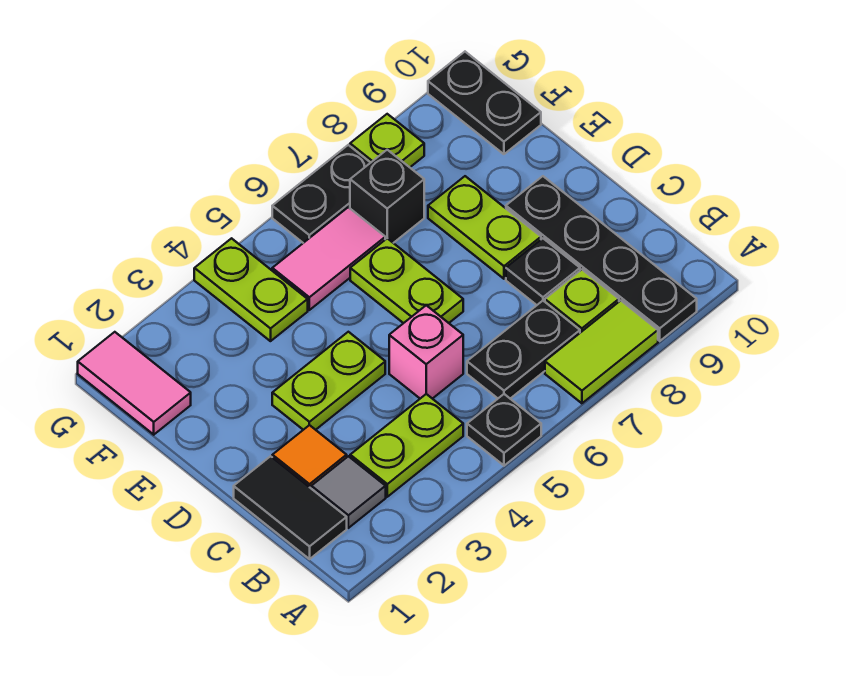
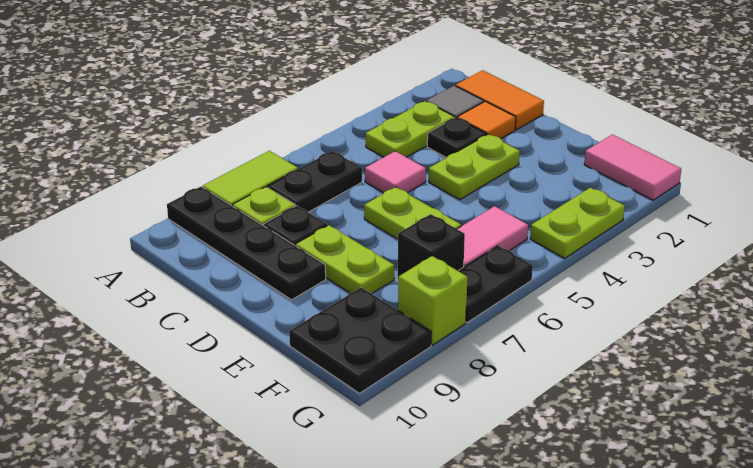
black 1x1 plate [467,394,541,466] -> black 1x1 plate moved to [427,118,487,158]
black 1x2 tile [234,456,347,559] -> orange 1x2 tile [456,70,544,130]
pink 1x1 brick [389,305,463,399] -> pink 1x1 tile [365,151,426,193]
lime 1x2 plate [194,238,308,341] -> lime 1x2 plate turned to [530,188,625,258]
black 1x2 plate [428,52,541,154] -> black 2x2 plate [289,287,431,393]
lime 1x1 plate [350,114,424,167] -> lime 1x1 brick [398,256,467,345]

